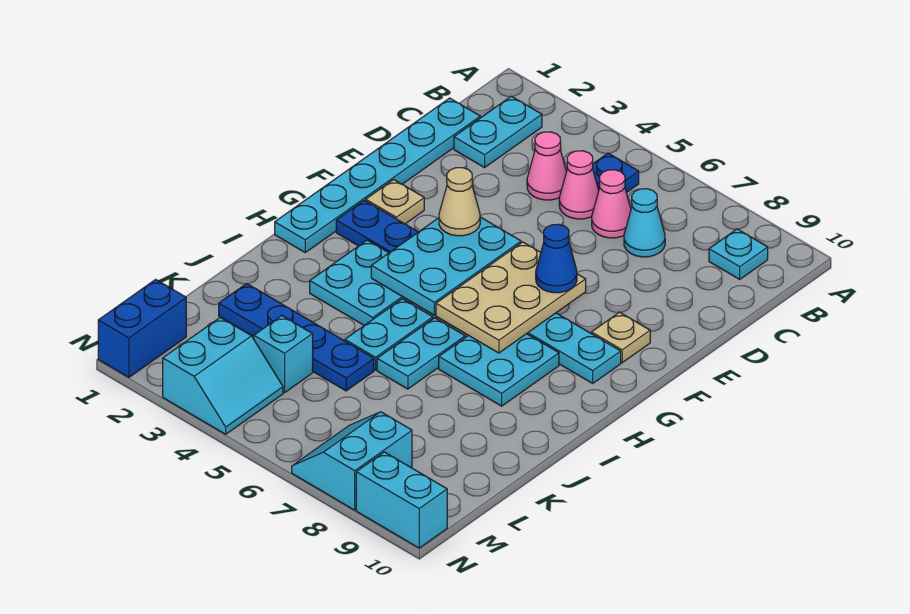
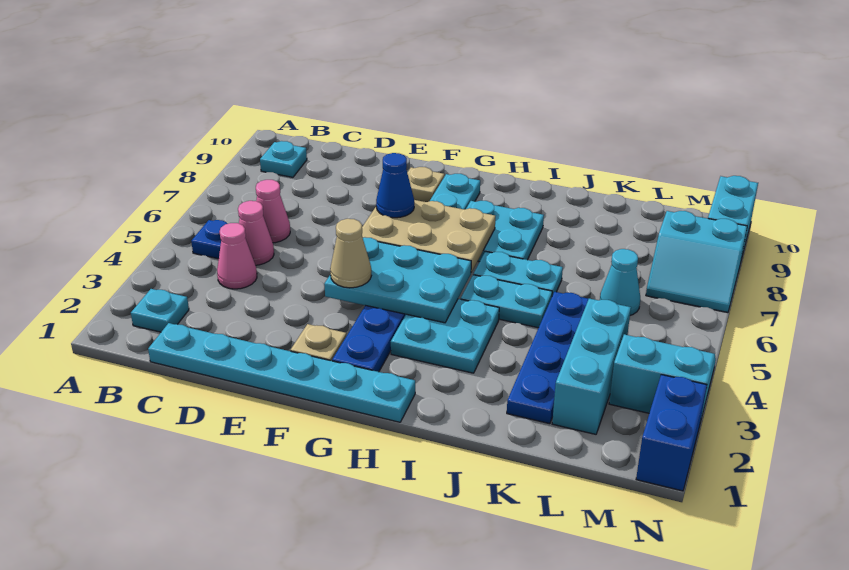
cyan 1x2 plate [454,96,542,168] -> cyan 1x1 plate [131,289,189,332]
cyan 1x1 cone [624,189,665,257] -> cyan 1x1 cone moved to [600,249,640,315]
cyan 1x1 brick [254,316,313,393] -> cyan 1x3 brick [552,299,631,434]
blue 1x2 brick [98,280,186,377] -> blue 1x2 brick turned to [636,375,707,491]

